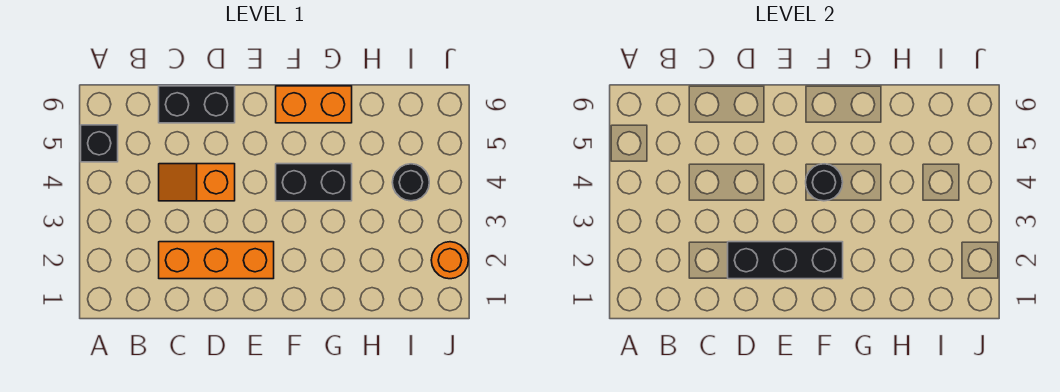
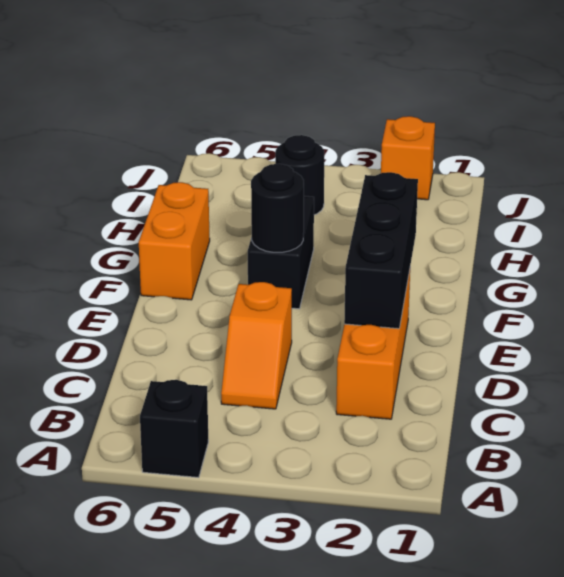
black 1x2 brick [159,86,235,123] -> none
orange 1x1 round brick [431,242,468,279] -> orange 1x1 brick [381,116,435,200]

